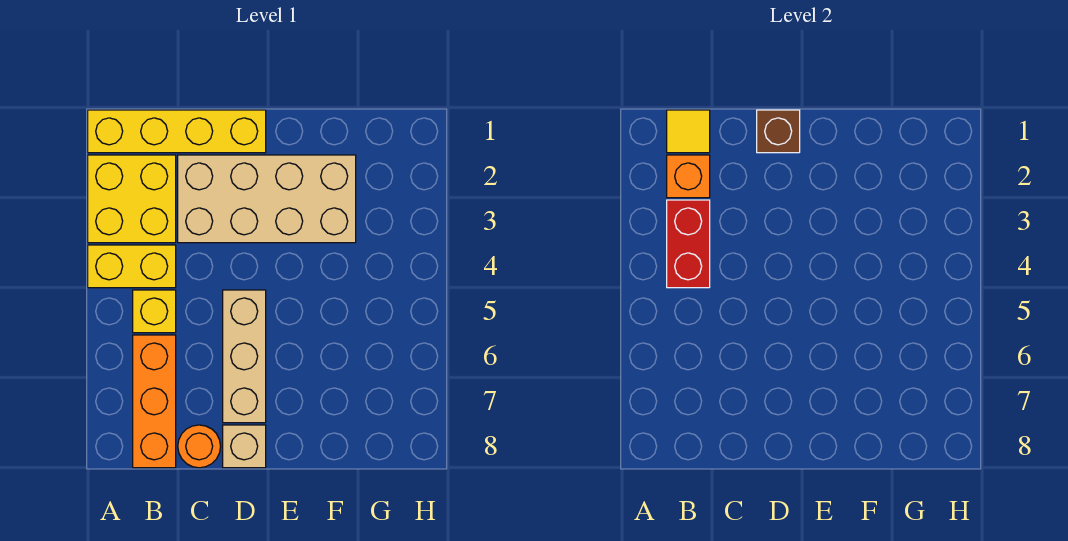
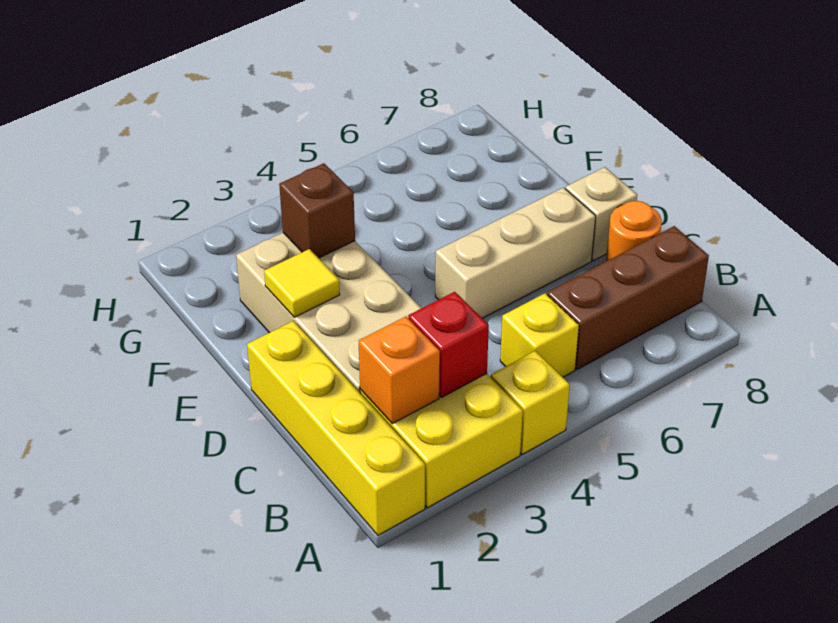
yellow 1x2 brick [88,245,176,288] -> yellow 1x1 brick [491,351,570,454]
yellow 1x1 tile [667,110,710,153] -> yellow 1x1 tile moved to [264,249,340,317]
red 1x2 brick [667,200,710,288] -> red 1x1 brick [408,292,489,397]
orange 1x3 brick [133,335,176,468] -> brown 1x3 brick [547,226,709,369]
brown 1x1 brick [757,110,800,153] -> brown 1x1 brick moved to [279,163,355,258]

